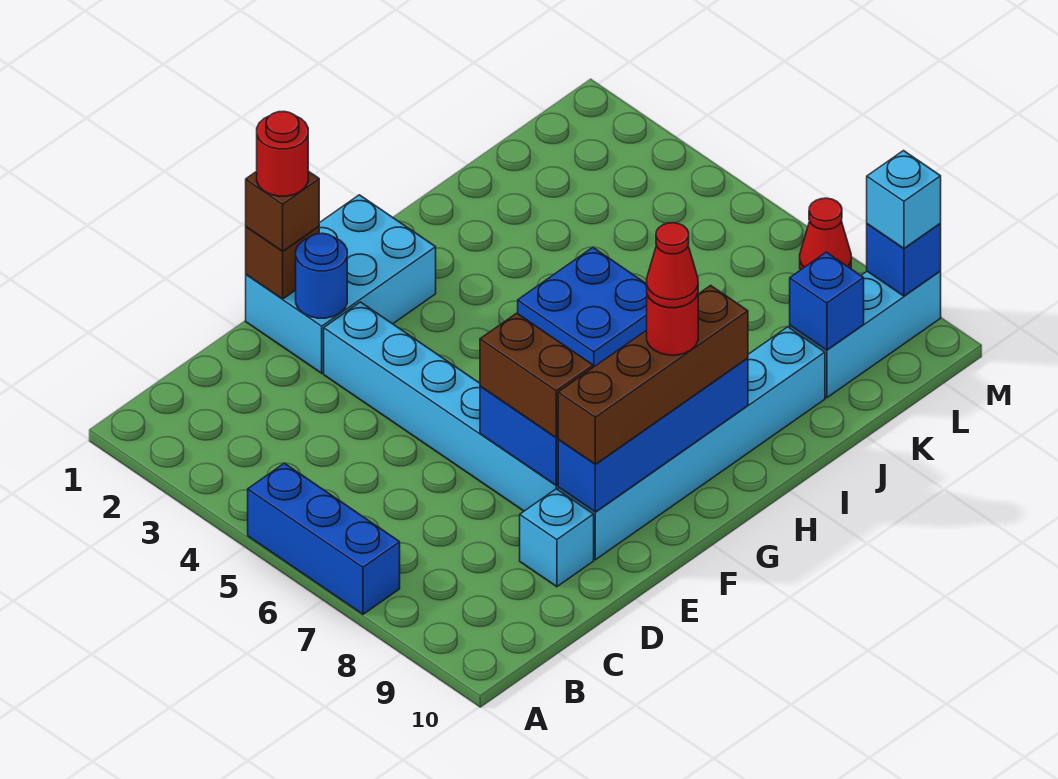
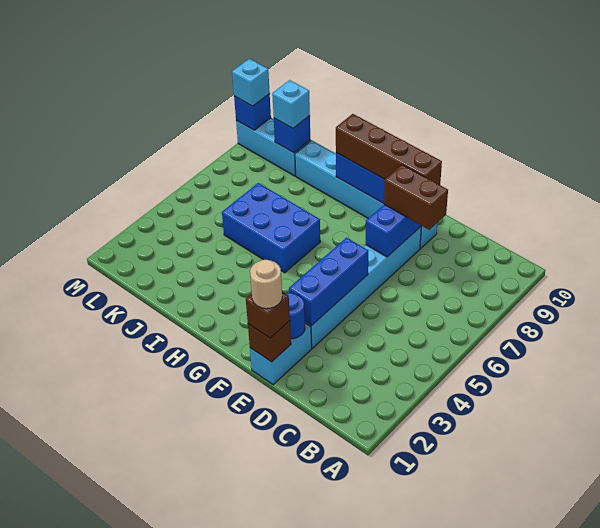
blue 1x3 brick [248,463,400,614] -> blue 1x3 brick moved to [289,238,368,325]
cyan 1x1 brick [520,489,594,587] -> cyan 1x1 brick moved to [272,80,310,128]
cyan 2x3 brick [246,195,436,373] -> cyan 1x2 brick [250,323,312,385]
red 1x1 round brick [257,111,308,196] -> tan 1x1 round brick [250,260,282,309]
brown 1x2 brick [480,313,593,438] -> brown 1x2 brick turned to [384,165,448,230]
red 1x1 round brick [647,294,698,355] -> none
red 1x1 cone [647,223,698,308] -> none
blue 2x2 brick [518,247,647,367] -> blue 2x3 brick [222,183,320,273]
red 1x1 cone [800,198,851,270] -> none

